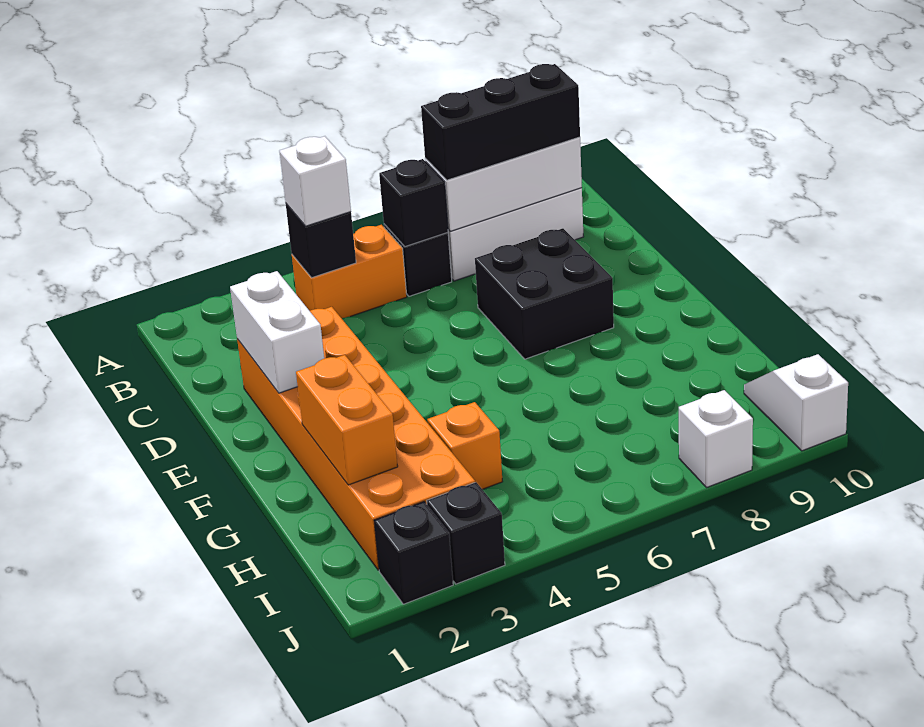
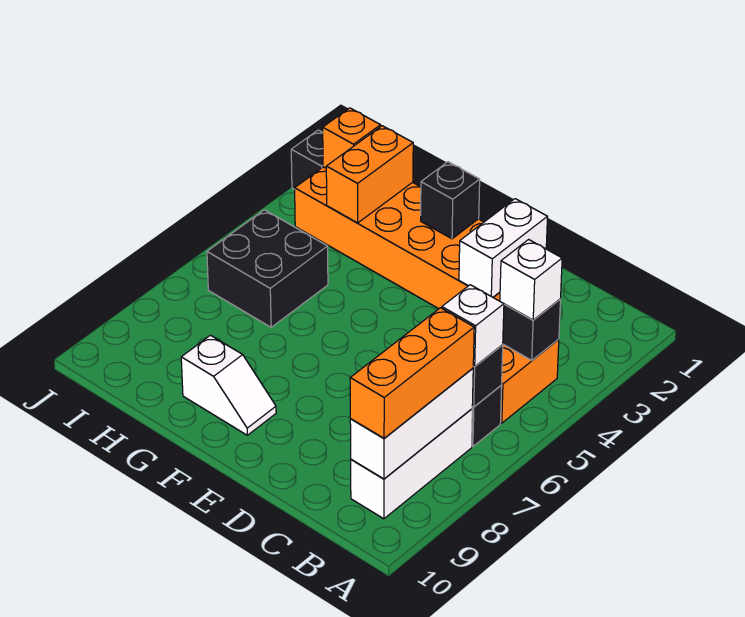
black 1x3 brick [421,64,580,180] -> orange 1x3 brick [350,308,474,438]
white 1x2 brick [230,271,324,393] -> white 1x2 brick turned to [459,199,547,297]
black 2x2 brick [475,228,614,359] -> black 2x2 brick moved to [207,210,328,327]
orange 1x2 brick [296,355,398,485] -> orange 1x2 brick turned to [326,126,413,223]
orange 1x1 brick [427,402,503,489] -> orange 1x1 brick moved to [323,108,381,168]
white 1x2 slope [744,354,848,451] -> white 1x2 slope moved to [181,335,276,435]
black 1x1 brick [427,482,505,584] -> black 1x1 brick moved to [421,162,480,239]
white 1x1 brick [679,390,753,488] -> white 1x1 brick moved to [442,285,504,367]

